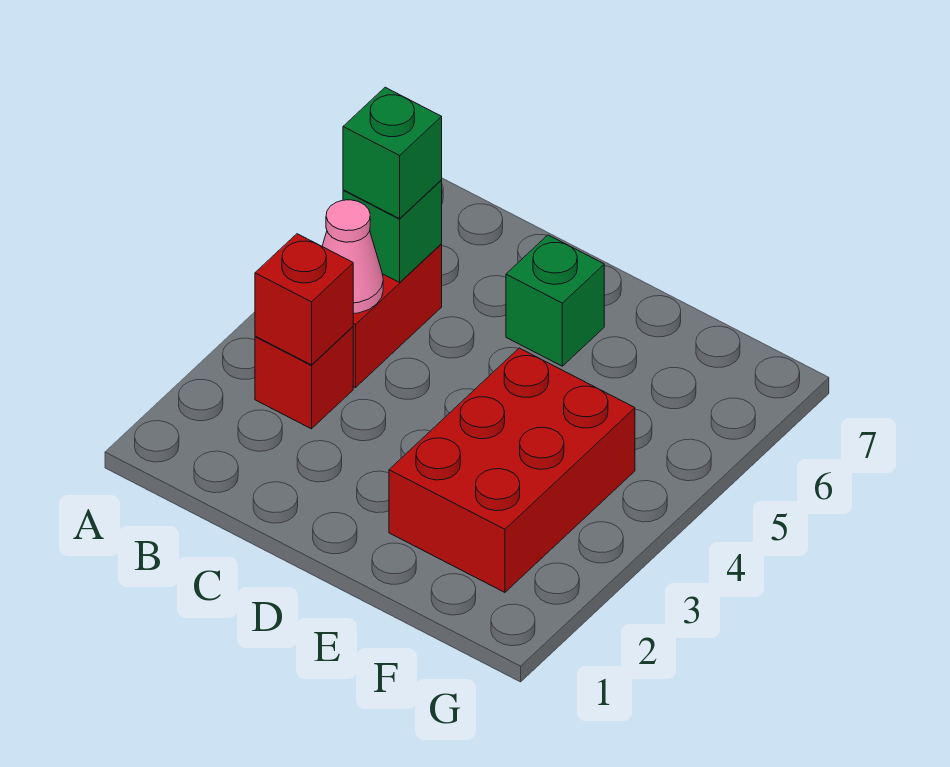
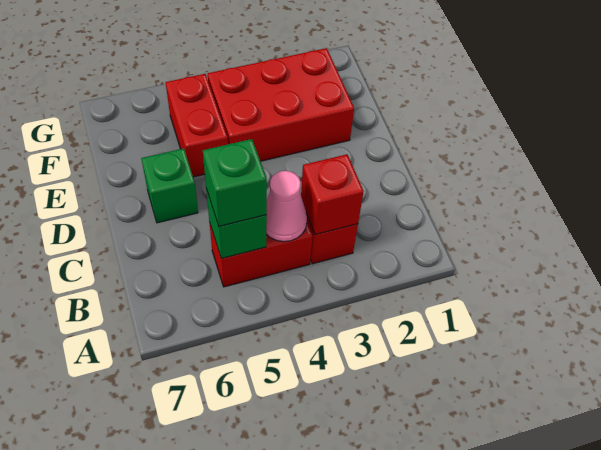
none -> red 1x2 brick [165,74,228,177]

